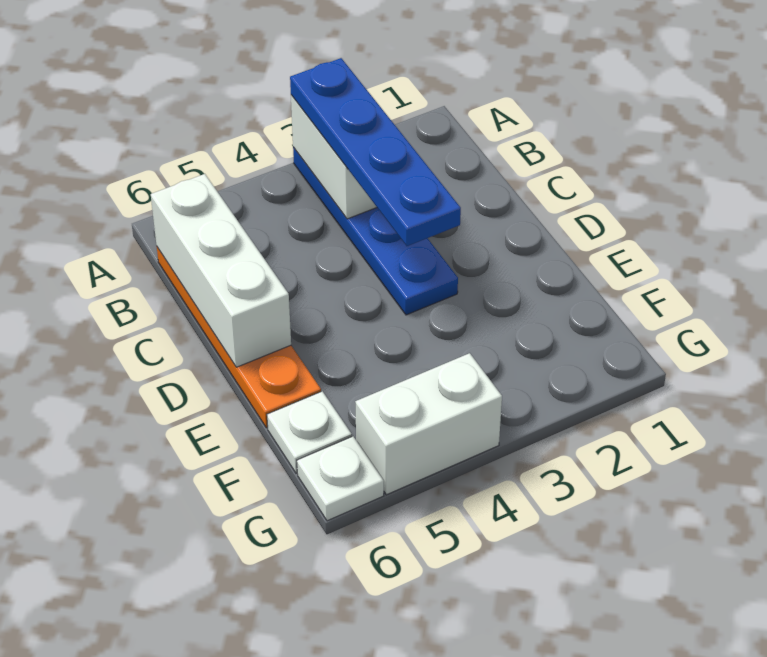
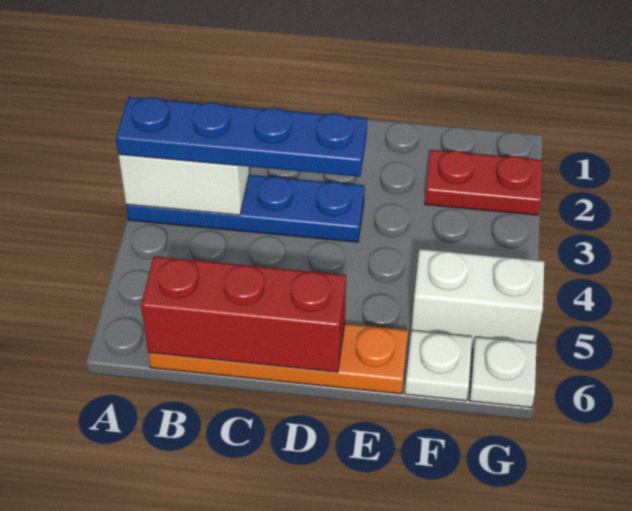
white 1x3 brick [151,174,291,367] -> red 1x3 brick [141,256,346,372]
none -> red 1x2 plate [425,150,542,215]
white 1x2 brick [355,353,502,495] -> white 1x2 brick turned to [411,249,544,349]

